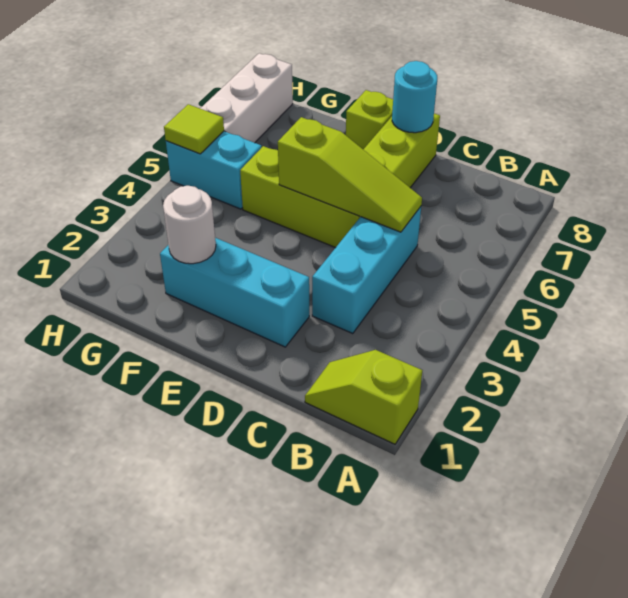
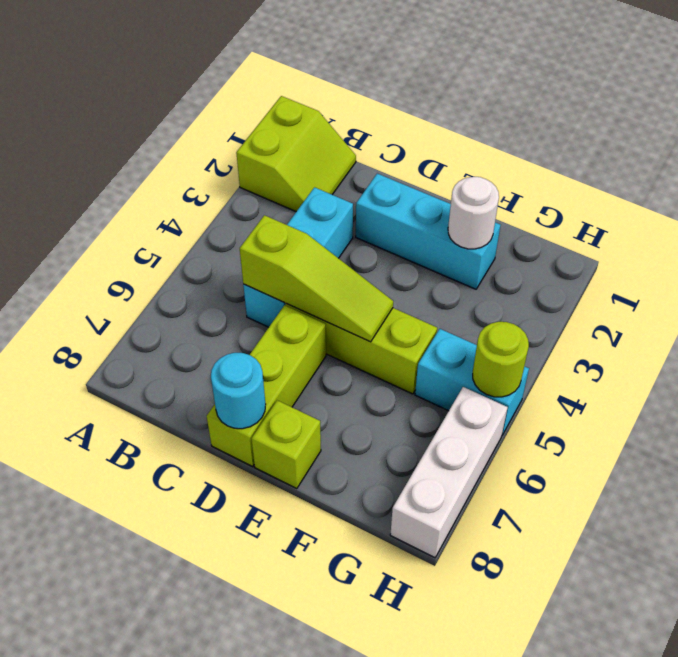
lime 1x2 slope [305,350,422,444] -> lime 2x2 slope [236,96,356,212]
lime 1x3 slope [278,117,422,232] -> lime 1x3 slope turned to [240,215,393,342]
lime 1x1 tile [164,104,224,154] -> lime 1x1 round brick [473,322,529,397]

